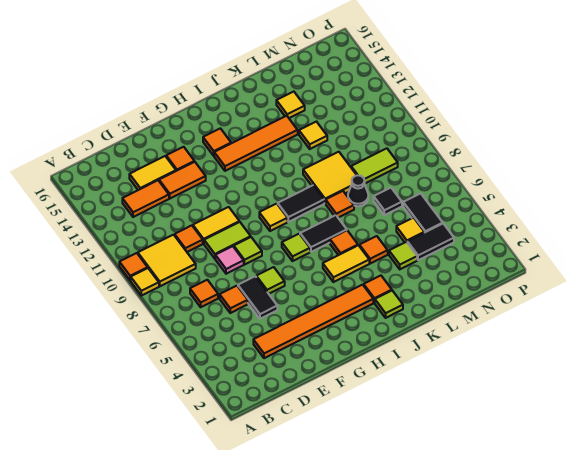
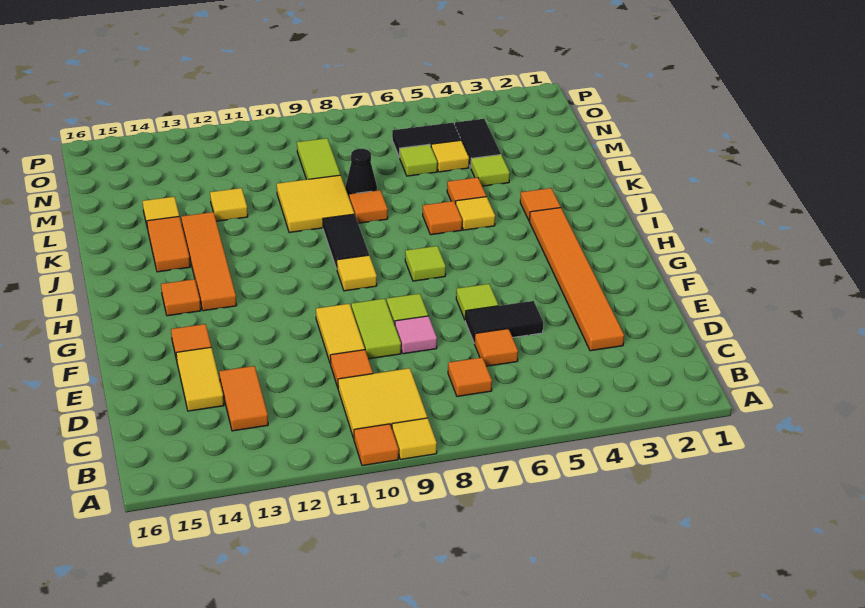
orange 1x2 tile [159,162,206,198] -> orange 1x2 tile moved to [147,216,190,272]
yellow 1x2 tile [323,245,369,282] -> yellow 1x1 tile [456,197,495,230]
black 1x2 tile [300,215,347,252] -> none
lime 1x1 tile [375,291,403,318] -> lime 1x1 tile moved to [399,144,437,176]
black 1x1 tile [374,188,402,215] -> none

